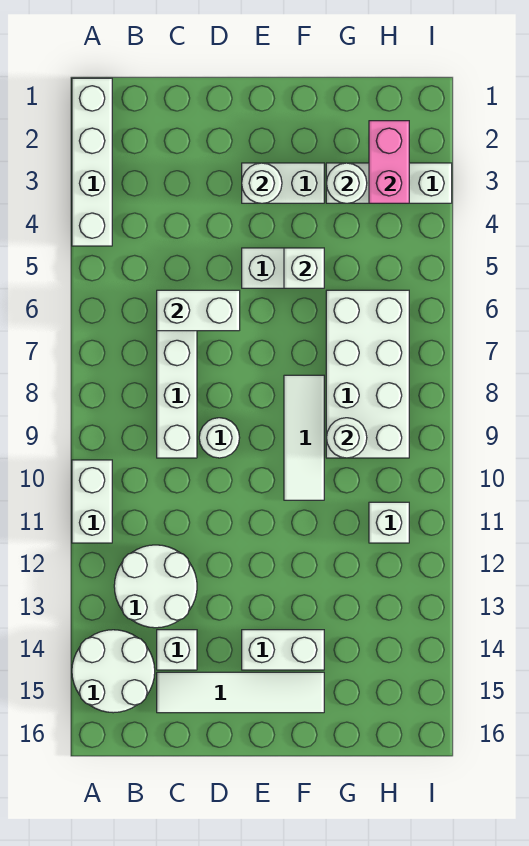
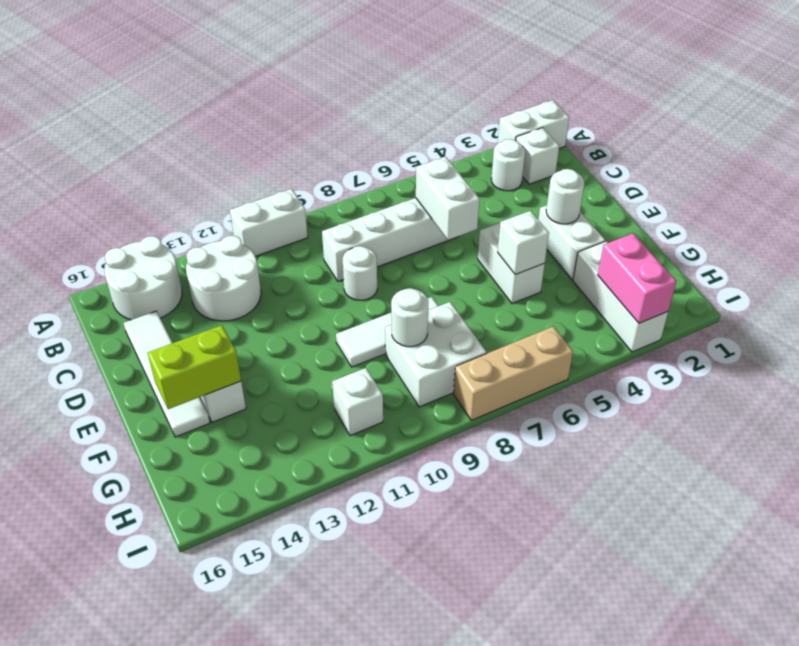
white 1x4 brick [72,78,112,246] -> white 1x2 brick [498,100,569,148]
white 1x1 brick [157,630,197,670] -> white 1x1 brick moved to [516,128,559,184]
none -> lime 1x2 brick [148,325,241,409]
white 1x1 round brick [326,163,367,203] -> white 1x1 round brick moved to [491,139,525,191]
white 2x4 brick [326,290,409,458] -> white 2x2 brick [385,302,487,407]
pink 1x2 brick [369,121,409,203] -> pink 1x2 brick turned to [598,233,676,323]
none -> tan 1x3 brick [454,326,573,420]

